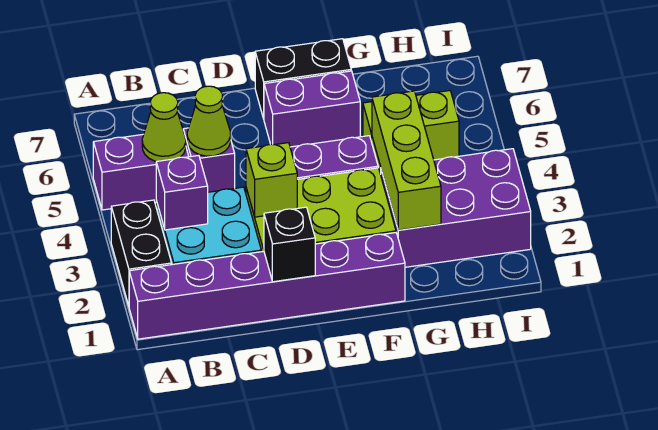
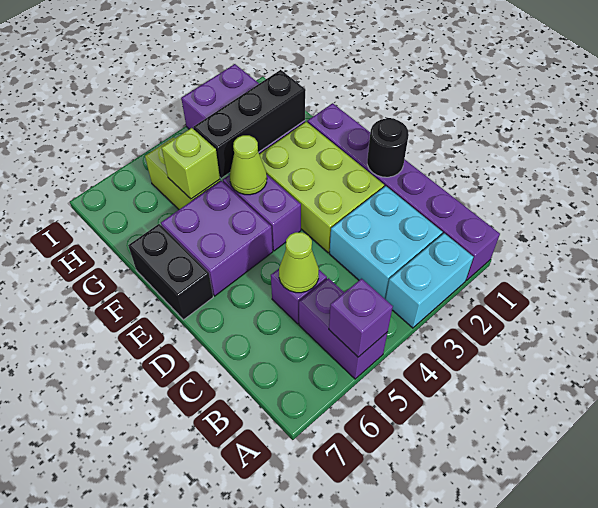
black 1x2 brick [111,200,172,306] -> cyan 1x2 brick [386,233,473,328]
purple 1x1 brick [156,155,208,230] -> purple 1x1 brick moved to [329,279,393,357]
lime 1x1 cone [142,93,186,162] -> lime 1x1 cone moved to [230,135,267,195]
black 1x1 brick [264,207,315,282] -> black 1x1 round brick [367,118,409,177]
lime 1x1 brick [246,143,297,217] -> lime 1x1 brick moved to [161,128,220,199]
purple 1x2 brick [264,71,360,147] -> purple 2x2 brick [161,181,273,296]
lime 1x3 brick [372,91,441,230] -> black 1x3 brick [193,70,305,178]

